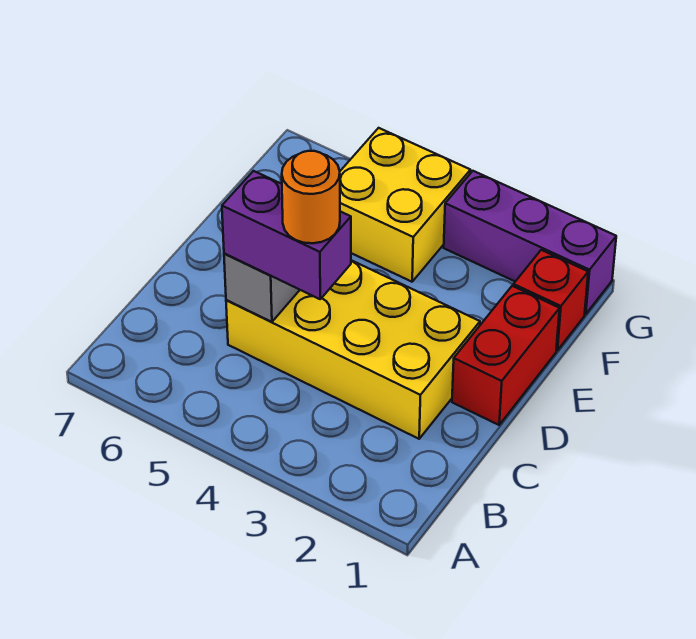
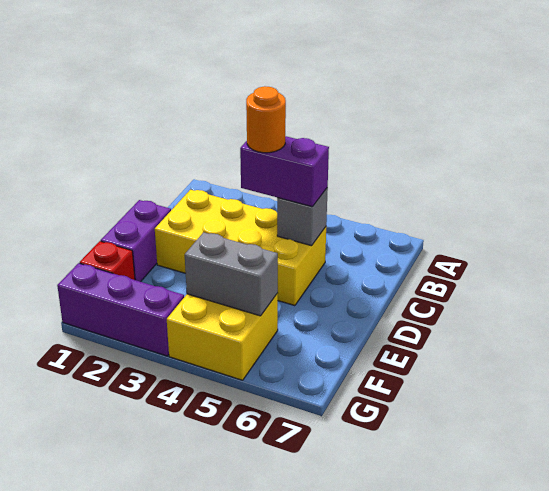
red 1x2 brick [452,286,560,425] -> purple 1x2 brick [101,200,171,282]
none -> grey 1x2 brick [185,232,278,316]

